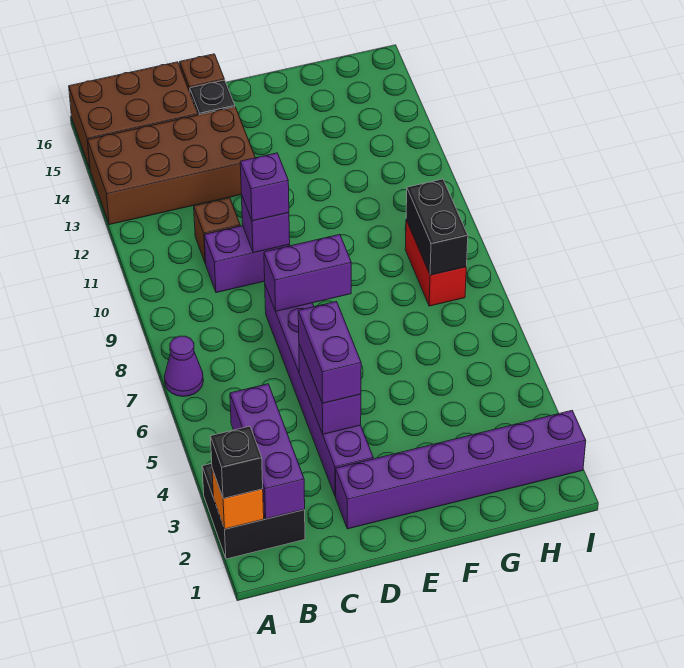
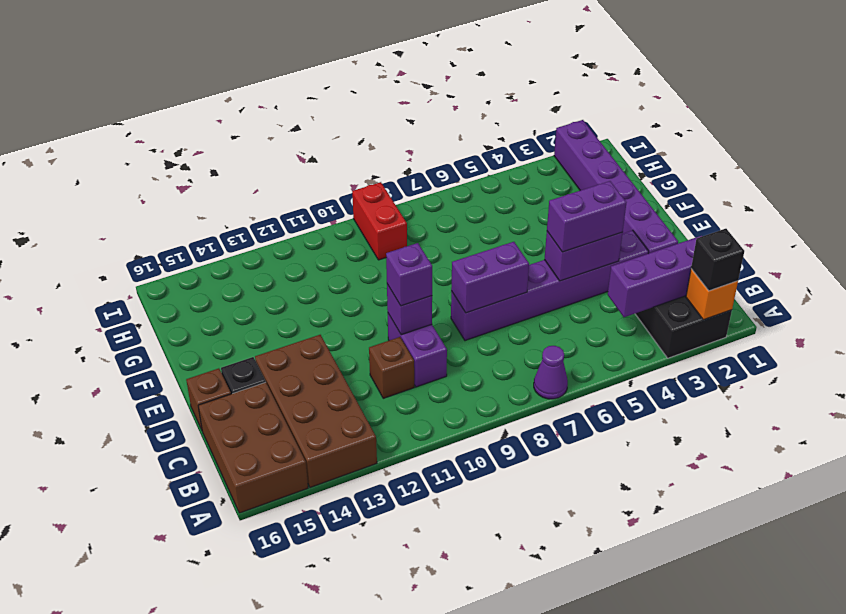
purple 1x2 brick [264,234,351,311] -> purple 1x2 brick turned to [451,242,529,313]
red 1x2 brick [405,220,466,306] -> red 1x2 brick turned to [352,182,407,260]
black 1x2 brick [406,179,468,275] -> none

